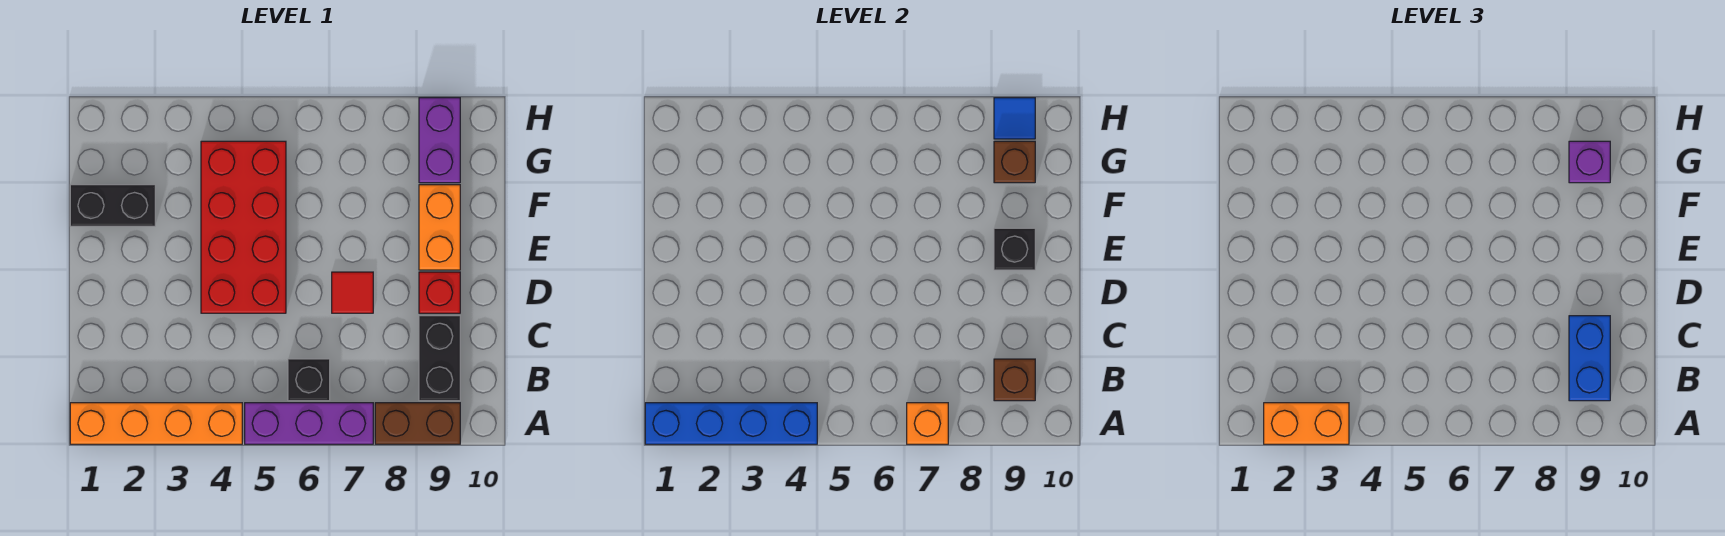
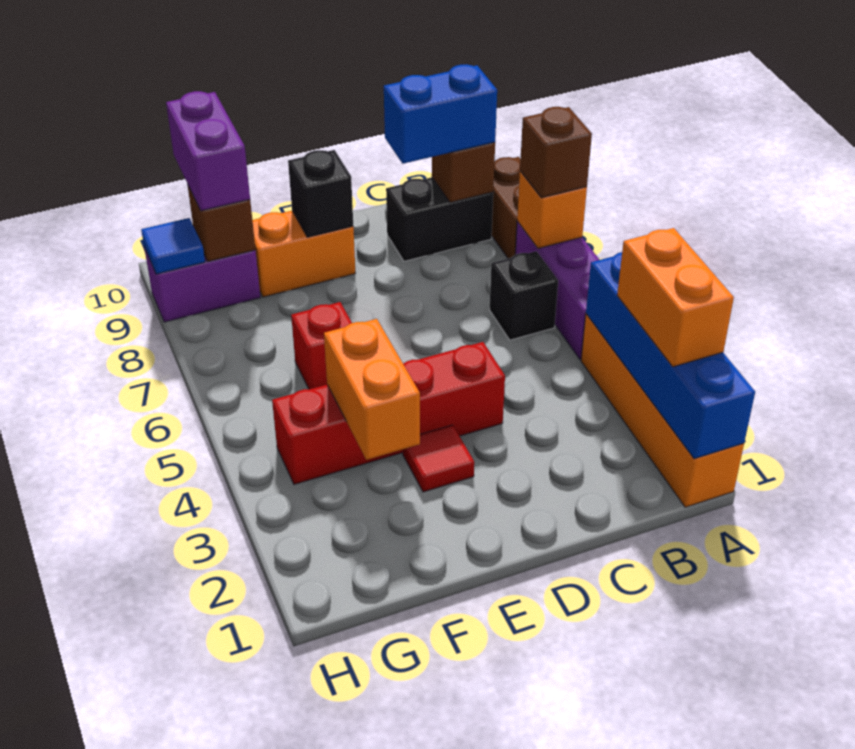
none -> brown 1x1 brick [520,107,592,198]
red 2x4 brick [201,141,286,313] -> red 1x4 brick [272,342,505,484]
red 1x1 tile [332,272,373,313] -> red 1x1 tile moved to [403,425,474,492]
red 1x1 brick [419,272,460,313] -> red 1x1 brick moved to [291,302,352,389]
black 1x2 brick [70,185,155,226] -> none
none -> orange 1x2 brick [324,319,420,460]
purple 1x1 brick [1569,141,1610,183] -> purple 1x2 brick [166,91,250,211]

